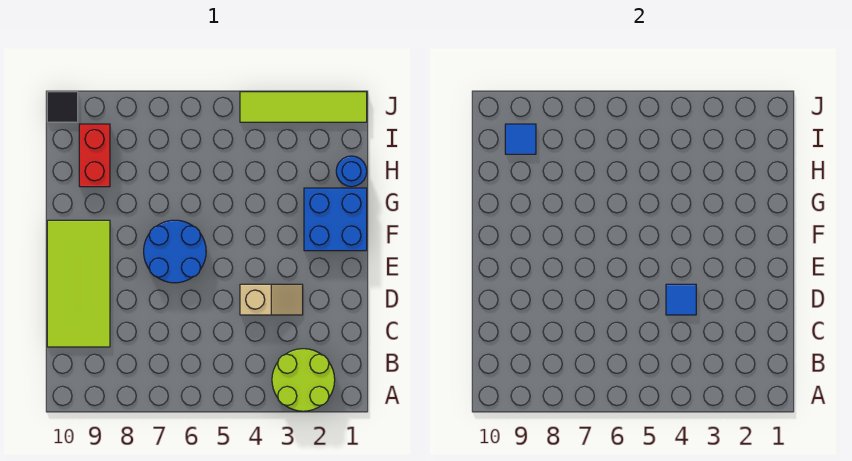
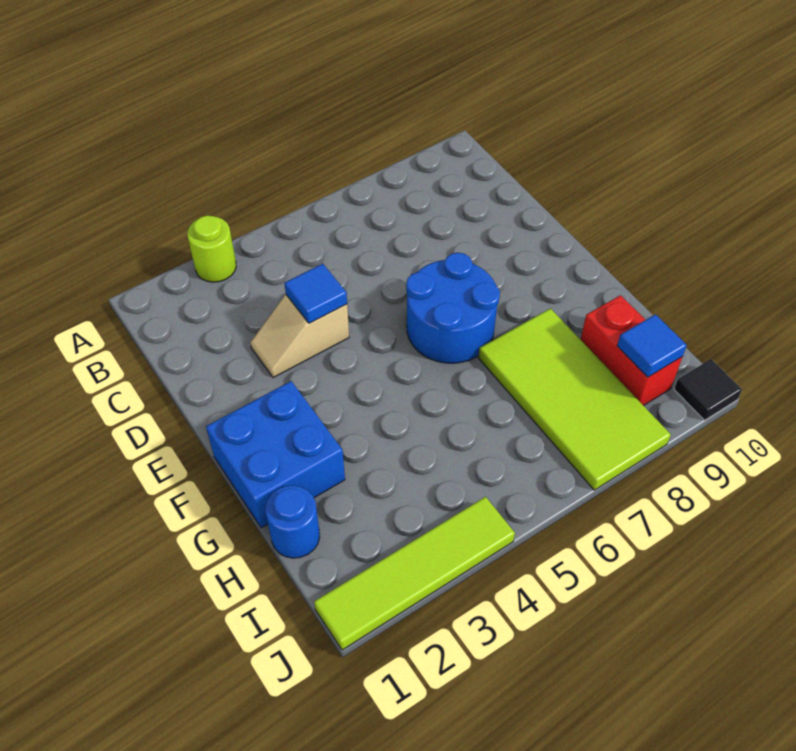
lime 2x2 round brick [272,349,335,411] -> lime 1x1 round brick [187,215,236,282]
lime 2x4 tile [47,220,110,347] -> lime 2x4 tile moved to [478,308,671,490]

